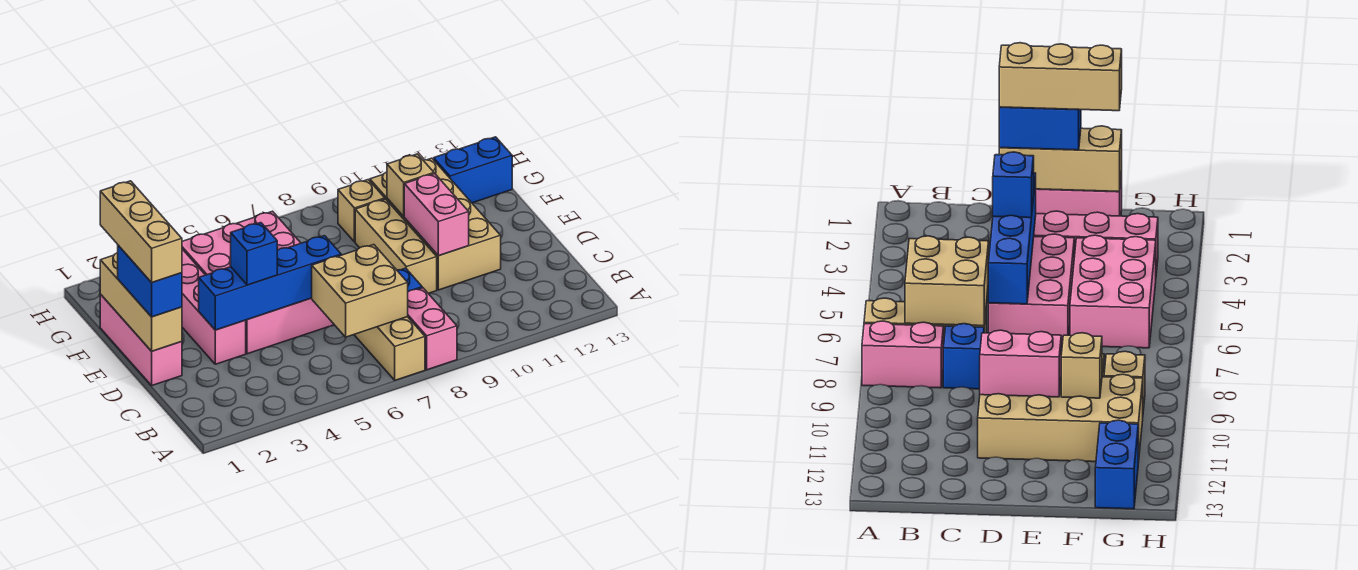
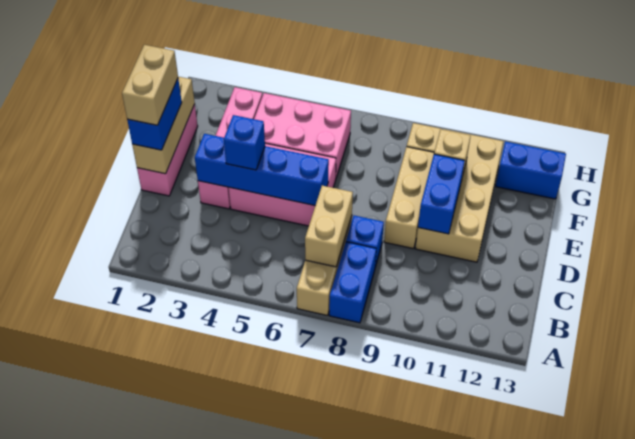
pink 1x2 brick [408,288,457,370] -> blue 1x2 brick [329,242,376,323]
tan 2x2 brick [312,245,408,337] -> tan 1x2 brick [305,186,353,267]
tan 1x3 brick [100,181,182,283] -> tan 1x2 brick [122,45,178,125]
pink 1x2 brick [404,174,469,256] -> blue 1x2 brick [418,154,465,234]

